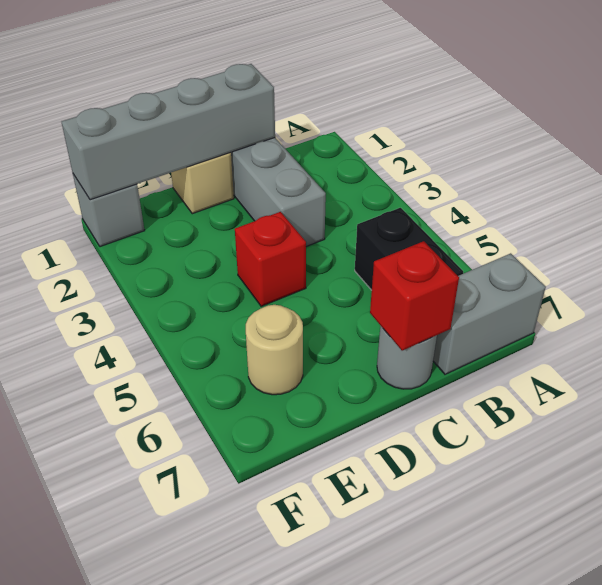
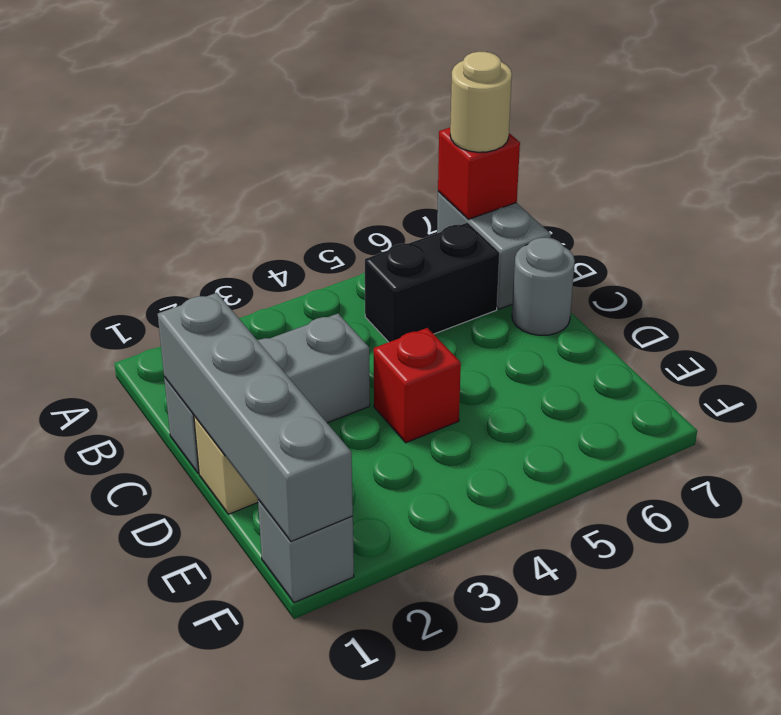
red 1x1 brick [370,241,459,351] -> red 1x1 brick moved to [438,128,520,219]
tan 1x1 round brick [246,305,303,395] -> tan 1x1 round brick moved to [450,52,512,152]

